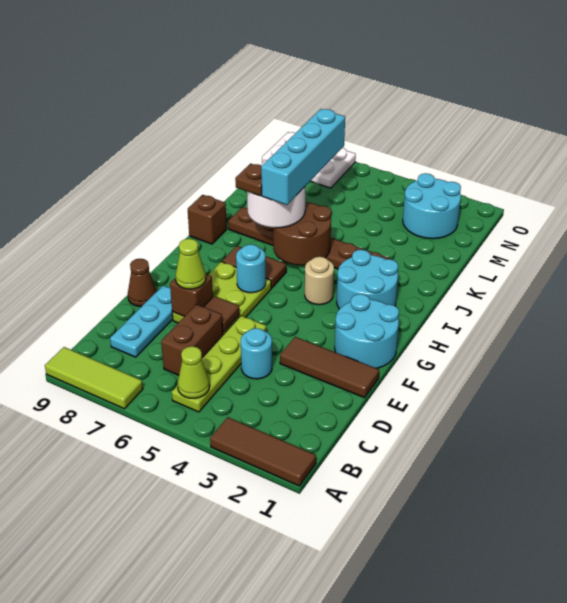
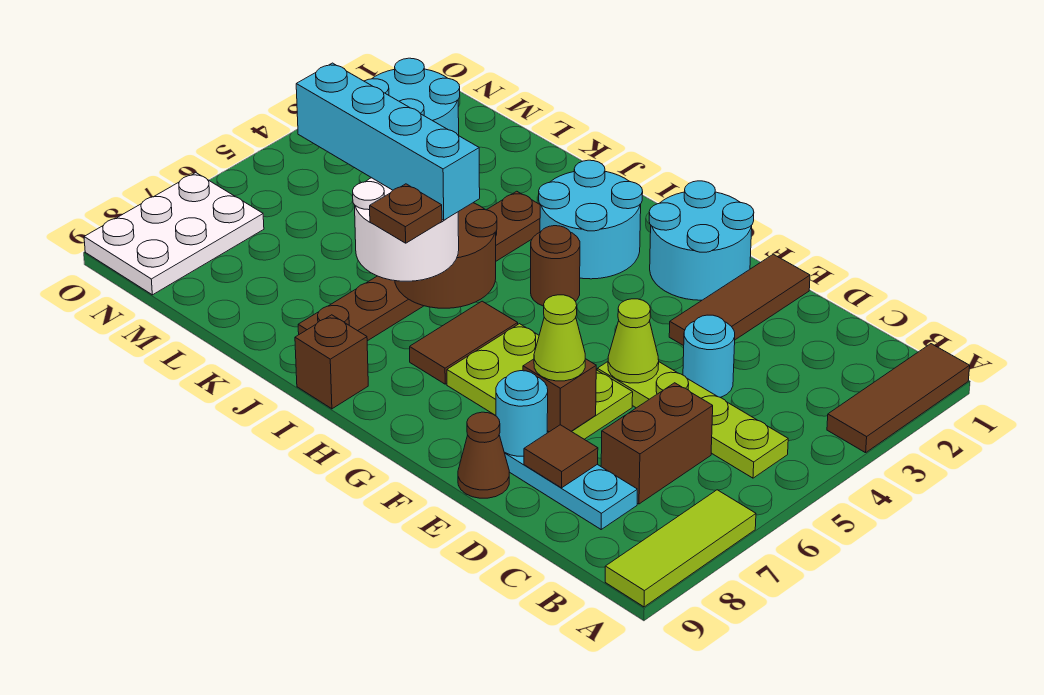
lime 1x1 cone [178,346,210,399] -> lime 1x1 cone moved to [608,299,659,383]
brown 1x2 brick [161,304,223,375] -> brown 1x2 brick turned to [601,383,713,504]
brown 1x1 tile [204,296,240,332] -> brown 1x1 tile moved to [524,425,598,488]
cyan 1x1 round brick [236,244,266,293] -> cyan 1x1 round brick moved to [496,371,548,456]
tan 1x1 round brick [305,257,334,305] -> brown 1x1 round brick [531,226,580,306]

